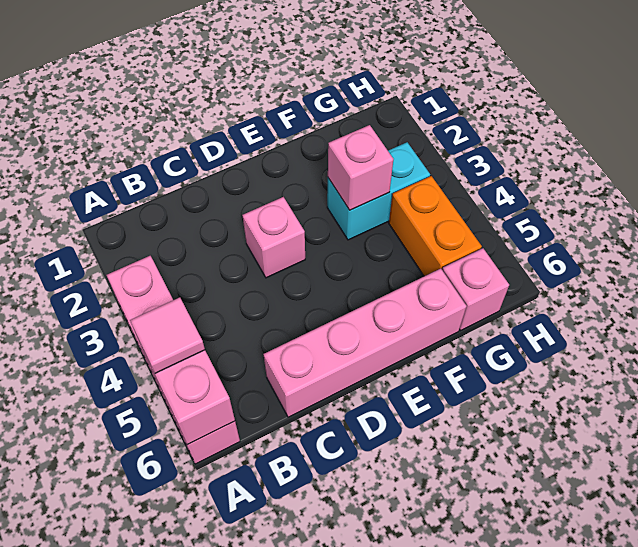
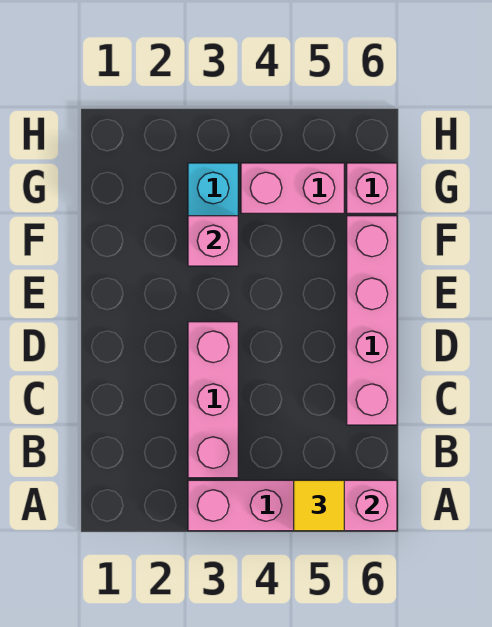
pink 1x1 tile [130,298,205,373] -> yellow 1x1 tile [294,480,344,531]
pink 1x1 brick [242,197,305,278] -> pink 1x3 brick [188,322,238,478]
orange 1x2 brick [389,176,482,276] -> pink 1x2 brick [241,163,344,213]

